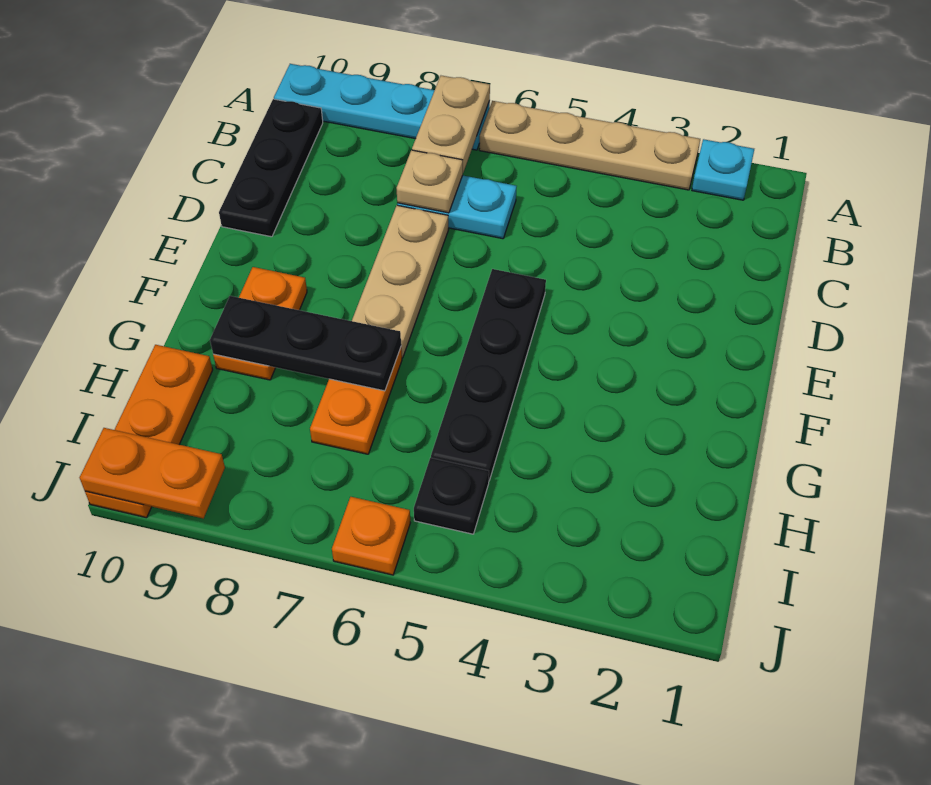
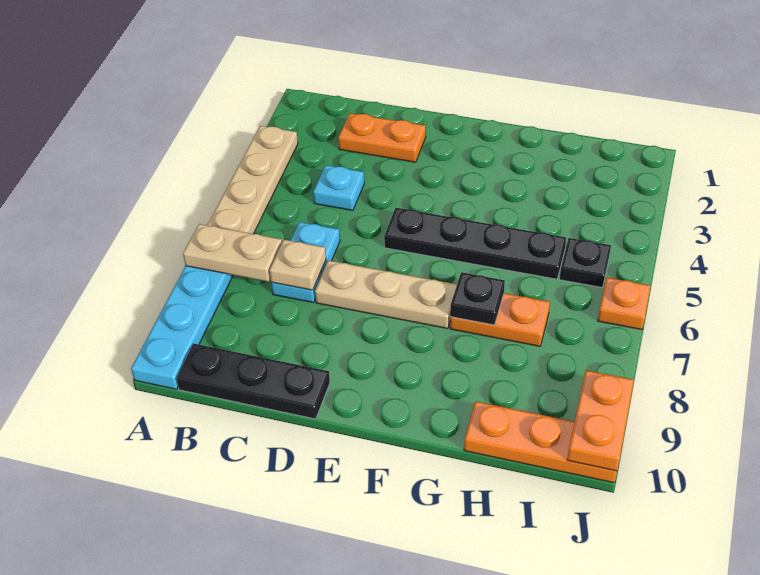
cyan 1x1 plate [692,139,754,200] -> cyan 1x1 plate moved to [313,165,364,210]
orange 1x2 plate [213,267,307,380] -> orange 1x2 plate moved to [338,113,426,162]
black 1x3 plate [210,296,401,391] -> black 1x1 plate [450,272,505,325]

